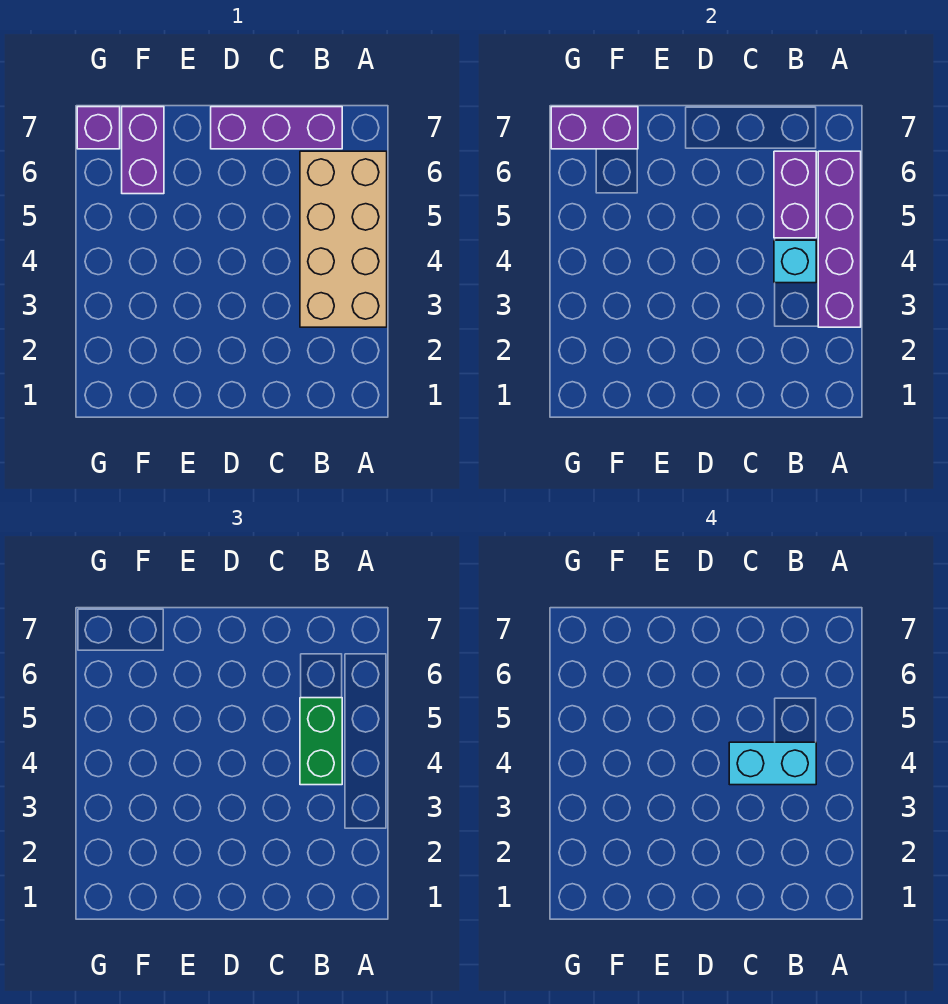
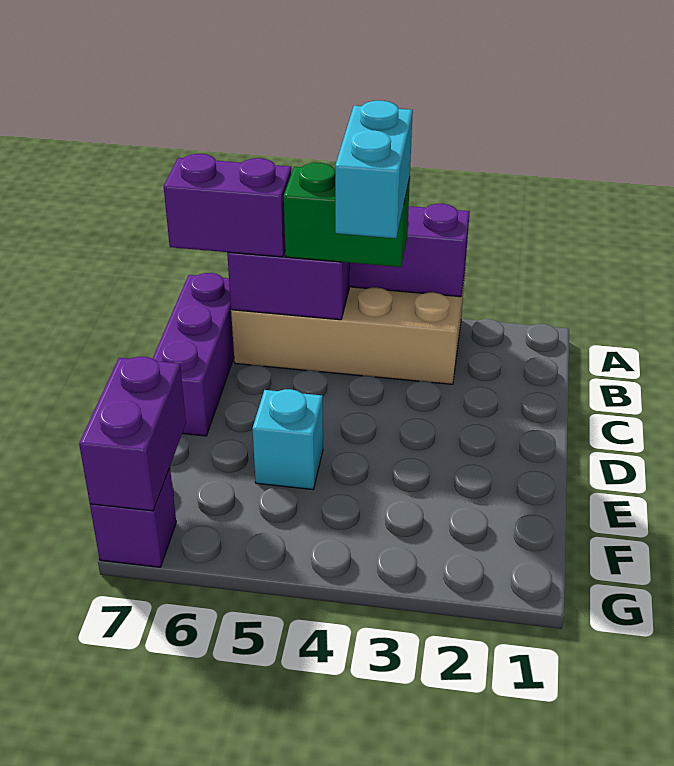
cyan 1x1 brick [774,240,816,283] -> cyan 1x1 brick moved to [252,389,323,489]
purple 1x2 brick [122,107,164,194] -> purple 1x2 brick moved to [164,154,291,257]

